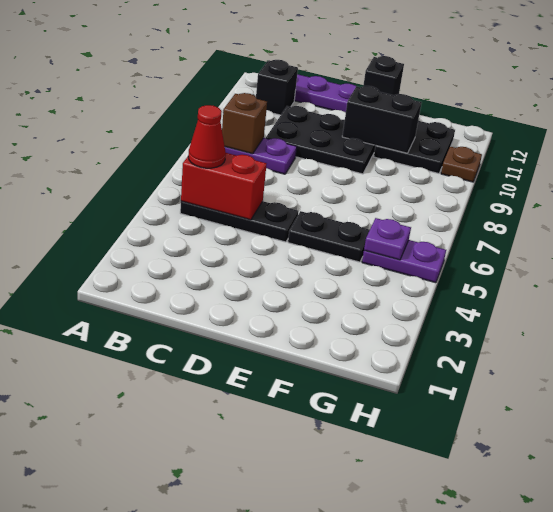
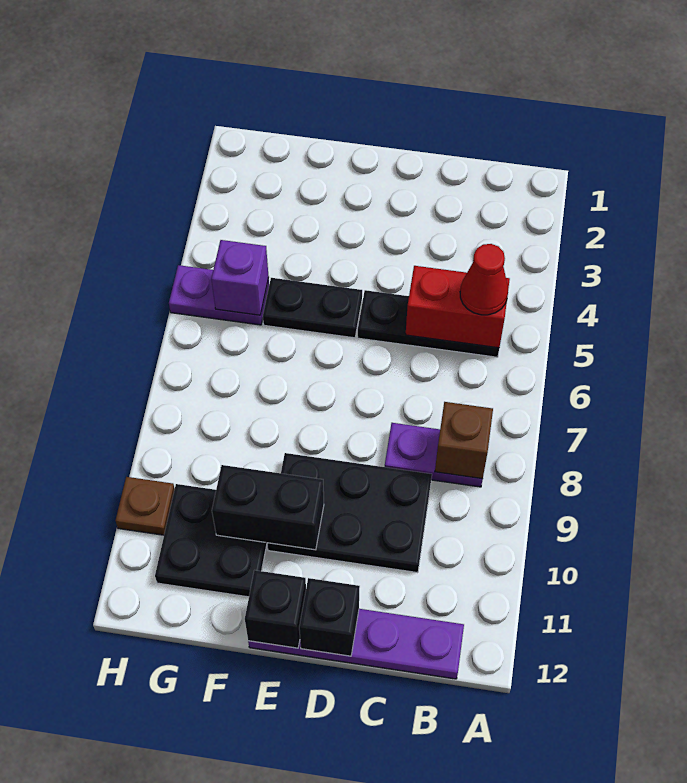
black 1x1 brick [256,60,298,115] -> black 1x1 brick moved to [299,578,360,656]
purple 1x1 plate [364,218,411,260] -> purple 1x1 brick [211,240,269,315]

